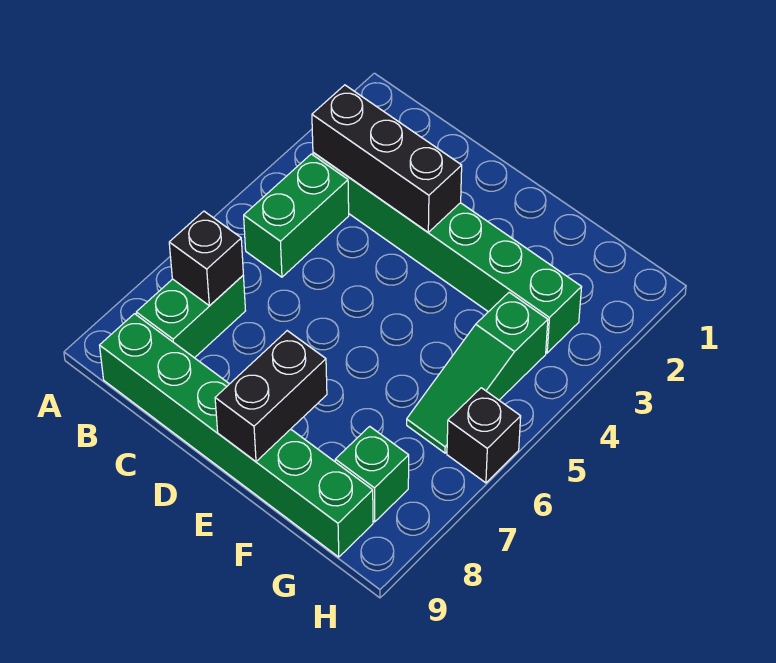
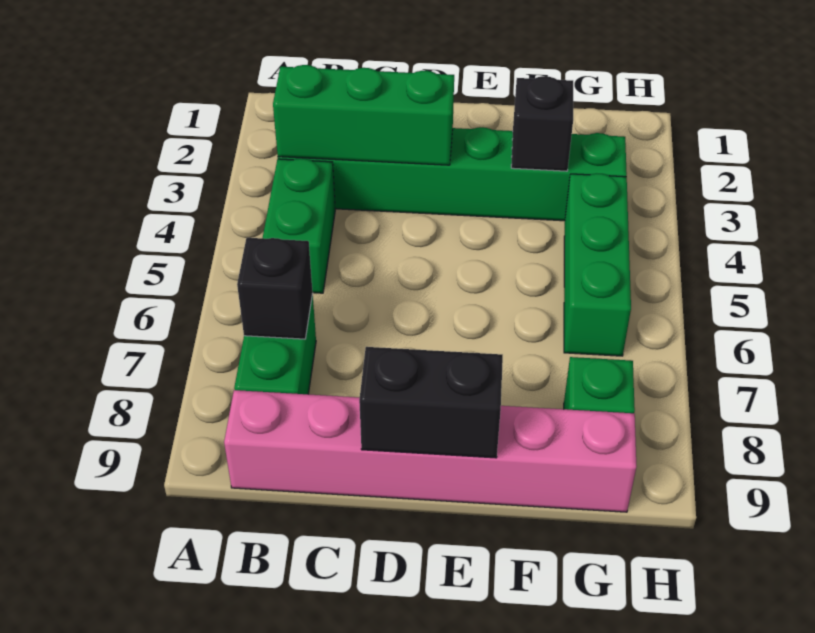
black 1x3 brick [312,85,462,232] -> green 1x3 brick [273,65,454,165]
green 1x6 brick [100,314,373,557] -> pink 1x6 brick [224,390,636,512]
black 1x2 brick [215,331,327,461] -> black 1x2 brick turned to [359,347,503,458]
green 1x3 slope [407,292,548,453] -> green 1x3 brick [564,173,631,356]
black 1x1 brick [447,388,521,483] -> black 1x1 brick moved to [511,76,573,171]

